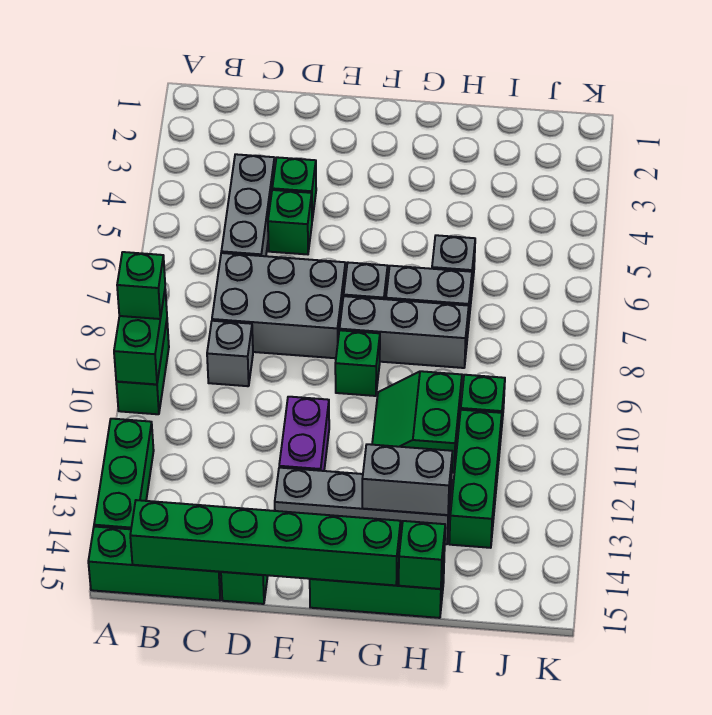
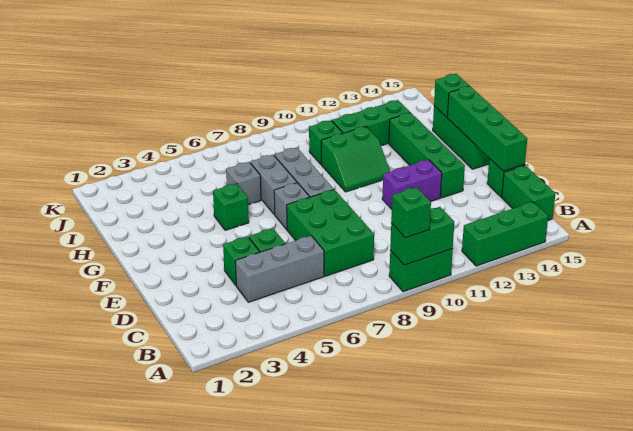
green 1x3 brick [88,527,222,600] -> green 1x2 brick [502,165,555,220]
green 1x6 brick [130,500,401,585] -> green 1x4 brick [447,86,527,171]
grey 2x3 brick [212,253,345,358] -> green 2x3 brick [287,189,374,276]
grey 1x1 brick [207,321,253,386] -> none
grey 1x4 brick [275,468,452,544] -> green 1x4 brick [389,113,465,198]
green 1x1 brick [335,330,380,396] -> green 1x1 brick moved to [213,183,249,230]
grey 1x2 brick [362,444,452,515] -> none

